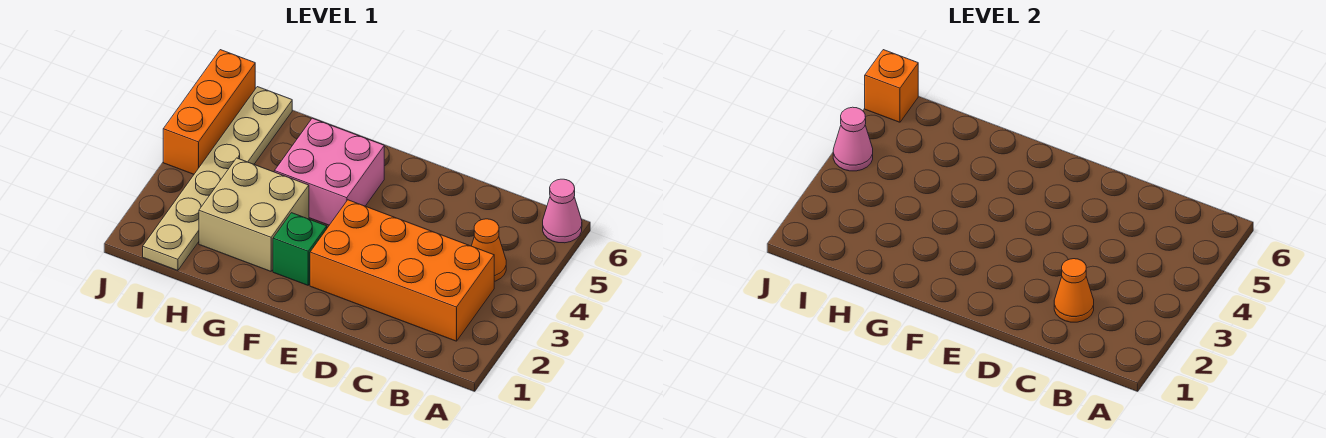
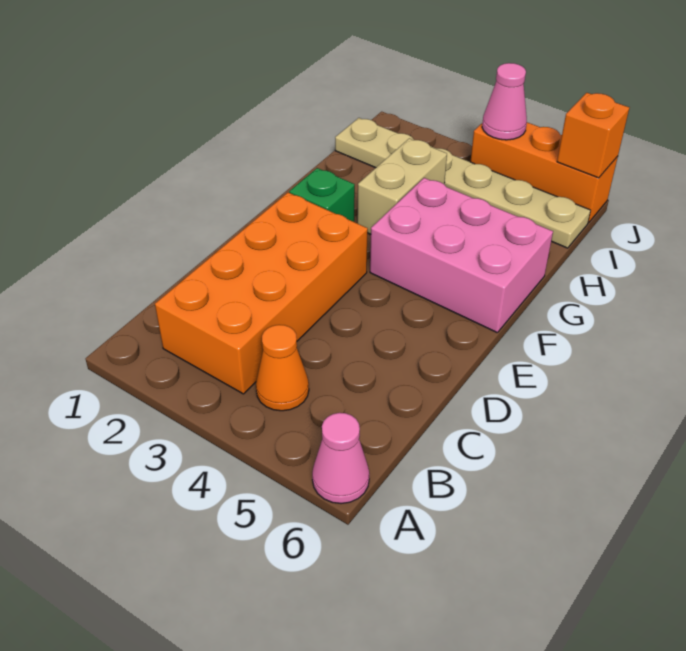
orange 1x1 cone [1054,259,1094,322] -> none
pink 2x2 brick [274,118,384,225] -> pink 2x3 brick [370,178,553,333]
tan 2x2 brick [199,158,309,271] -> tan 1x2 brick [357,138,447,234]

